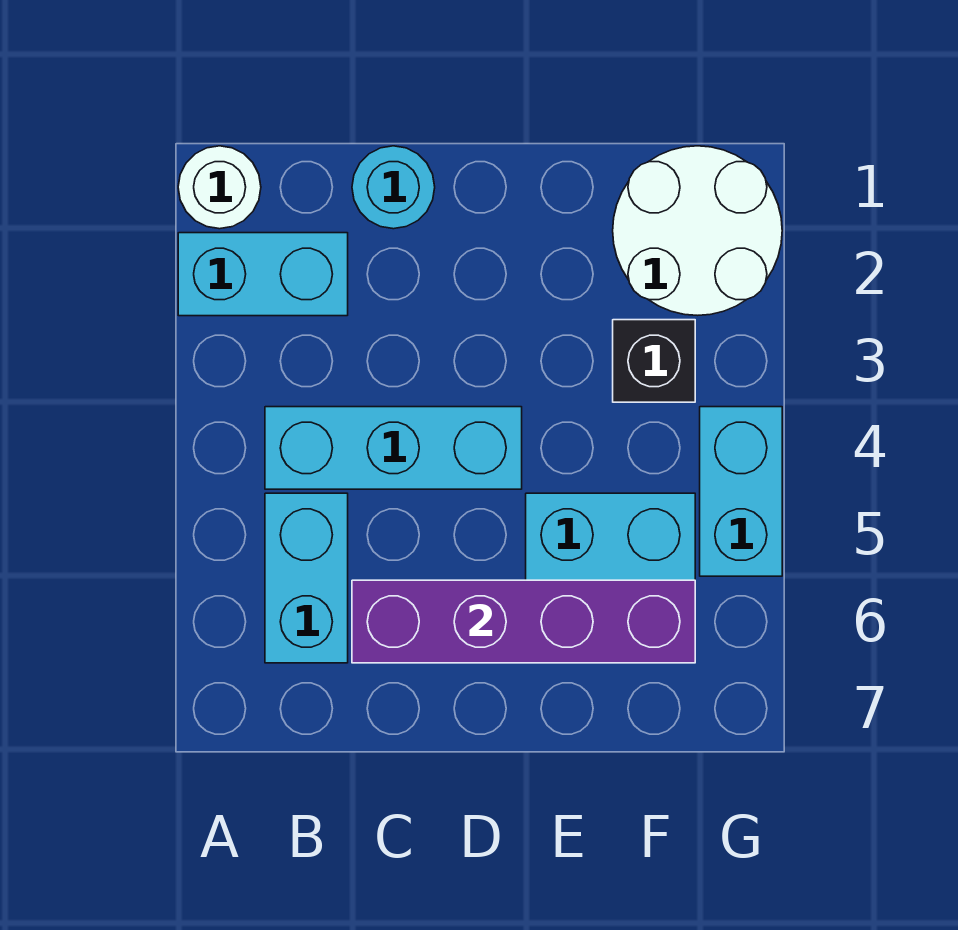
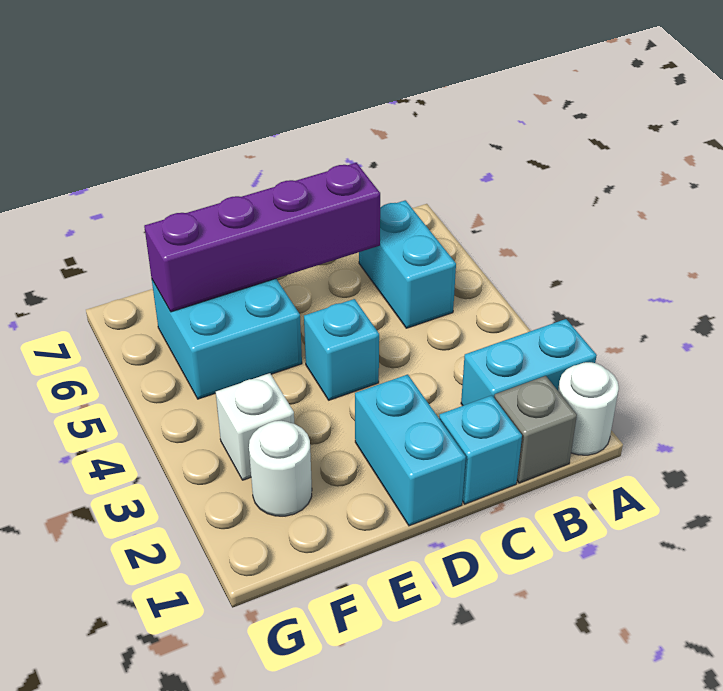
none -> grey 1x1 brick [494,376,577,483]
cyan 1x3 brick [265,407,522,489] -> cyan 1x1 brick [304,299,379,400]
cyan 1x1 round brick [352,146,435,229] -> cyan 1x1 brick [439,395,522,504]
white 2x2 round brick [613,146,782,315] -> white 1x1 round brick [249,421,312,516]
black 1x1 brick [613,320,695,402] -> white 1x1 brick [216,373,294,480]
cyan 1x2 brick [700,407,782,576] -> cyan 1x2 brick moved to [355,374,466,526]

